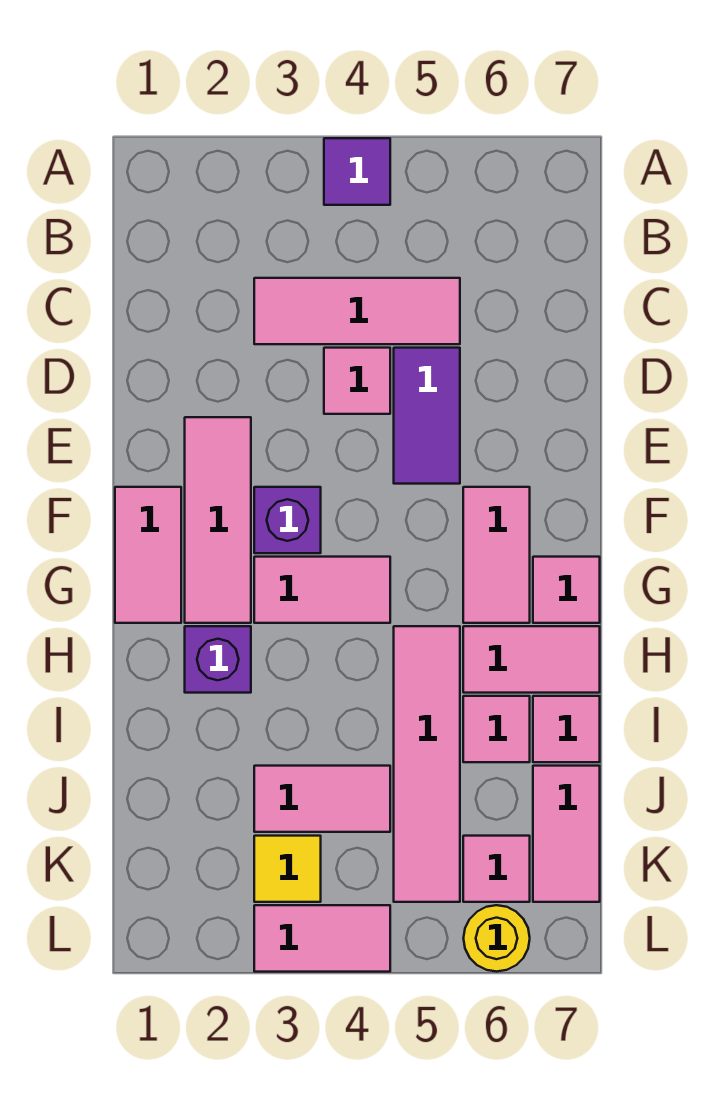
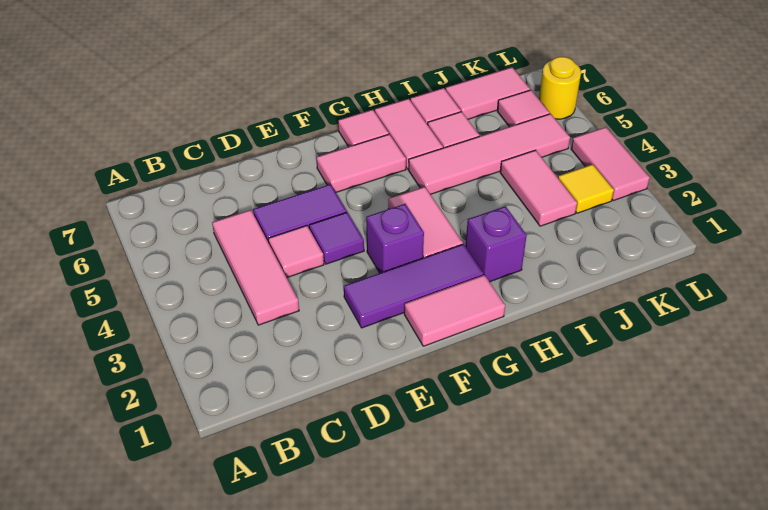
purple 1x1 tile [324,138,390,205] -> purple 1x1 tile moved to [309,212,364,264]
pink 1x3 tile [185,417,251,623] -> purple 1x3 tile [344,244,484,328]

